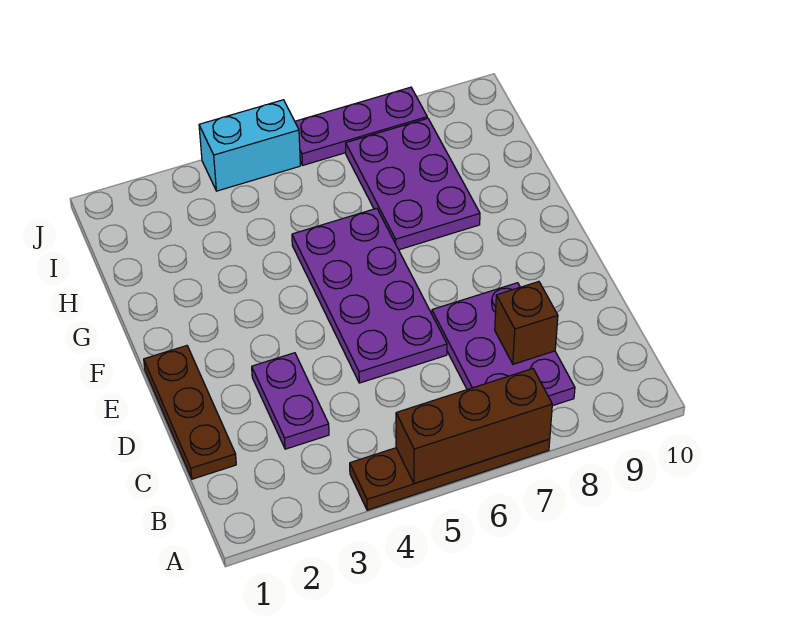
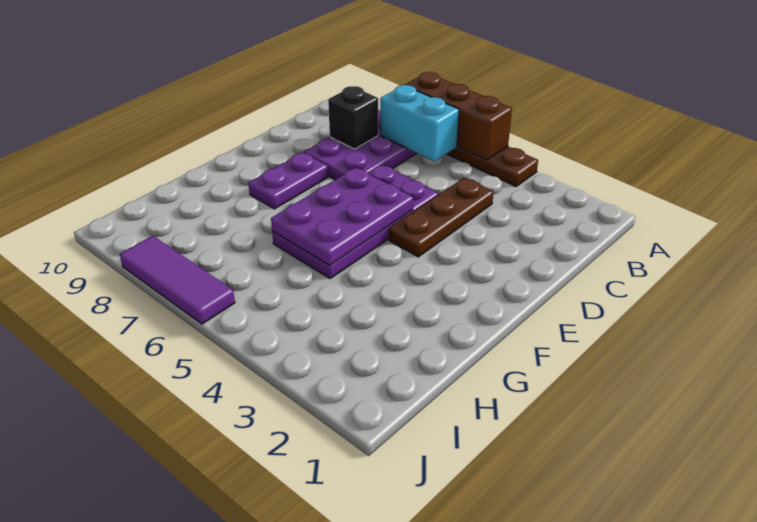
brown 1x3 plate [144,346,236,479] -> brown 1x3 plate moved to [389,178,493,257]
purple 1x2 plate [252,353,329,449] -> purple 1x2 plate moved to [249,152,328,209]
brown 1x1 brick [495,282,558,364] -> black 1x1 brick [328,86,378,149]
purple 2x3 plate [346,118,480,250] -> purple 2x3 plate moved to [271,168,413,265]
cyan 1x2 brick [199,100,300,191] -> cyan 1x2 brick moved to [381,85,459,161]
purple 1x3 plate [295,87,427,165] -> purple 1x3 tile [120,236,235,324]

